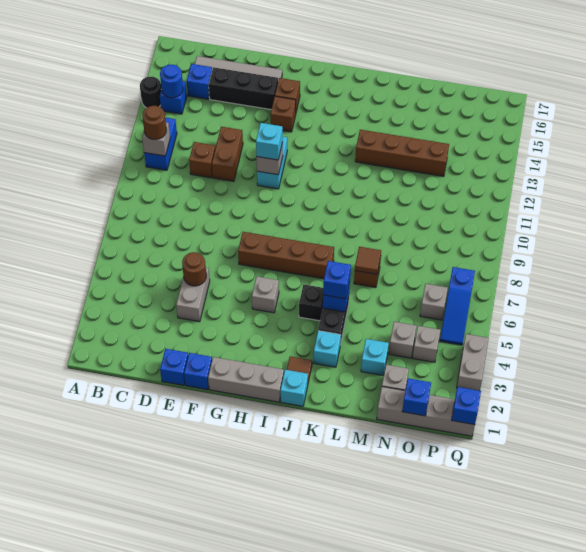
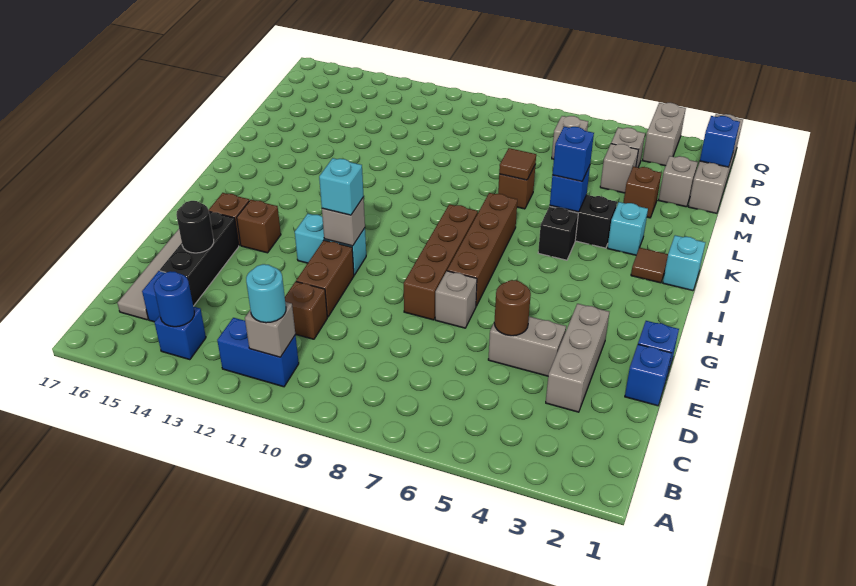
black 1x1 round brick [140,77,162,108] -> black 1x1 round brick moved to [176,201,214,253]
brown 1x1 round brick [142,106,166,139] -> cyan 1x1 round brick [246,264,286,323]
brown 1x2 brick [212,127,243,181] -> brown 1x2 brick turned to [296,240,354,317]
grey 1x3 brick [208,357,284,402] -> grey 1x3 brick moved to [546,304,609,412]
grey 1x1 brick [252,277,279,313] -> grey 1x1 brick moved to [435,271,477,328]
brown 1x4 brick [355,130,449,176] -> brown 1x4 brick moved to [404,204,478,320]
cyan 1x1 brick [361,339,389,376] -> brown 1x1 brick [623,167,661,218]
blue 1x3 slope [440,267,475,345] -> none
blue 1x1 brick [452,387,481,425] -> none
grey 1x2 brick [457,334,489,391] -> grey 1x2 brick turned to [643,103,686,166]

